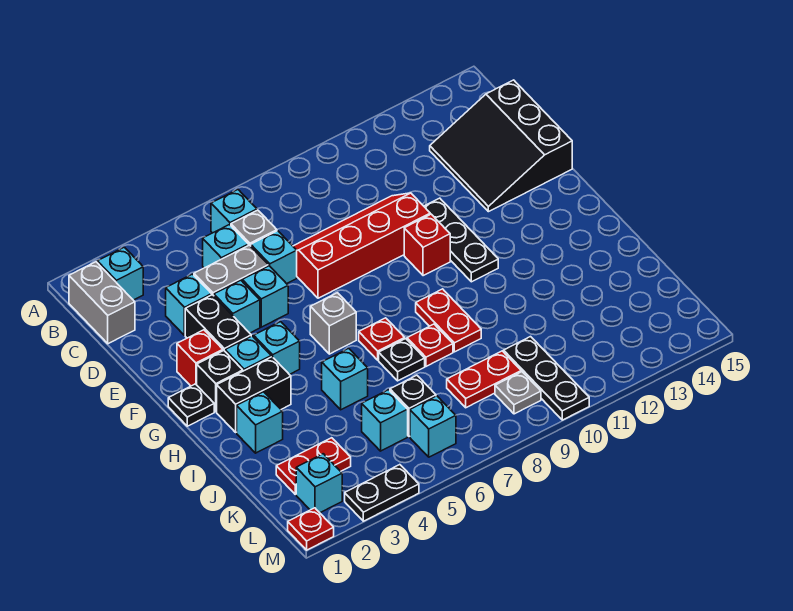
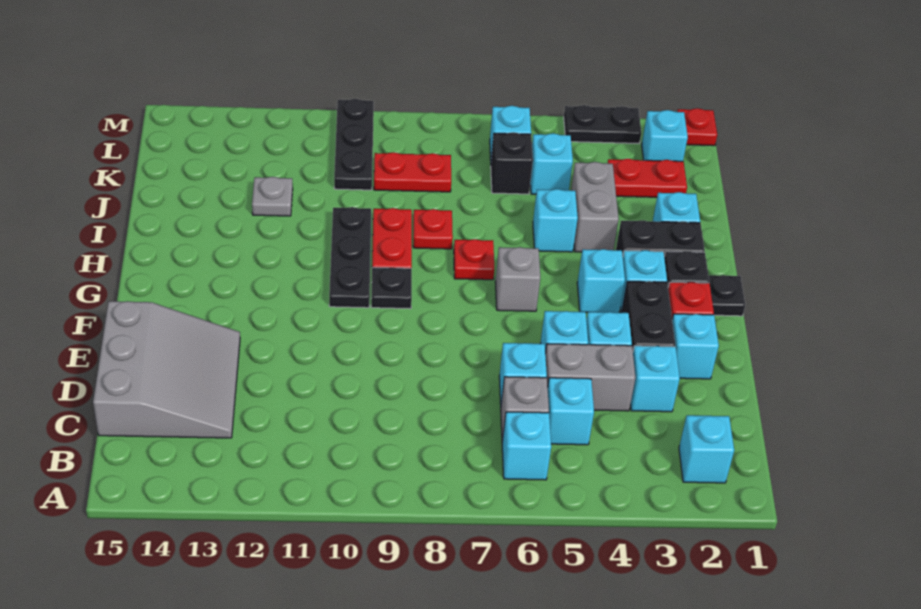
grey 1x2 brick [69,262,135,344] -> grey 1x2 brick moved to [571,162,619,252]
black 3x3 slope [430,80,572,212] -> grey 3x3 slope [93,301,240,438]
red 2x4 slope [293,193,430,298] -> none
none -> cyan 1x1 brick [672,314,719,379]
black 1x3 plate [424,198,498,282] -> black 1x3 plate moved to [329,207,371,308]
red 1x1 brick [404,214,450,276] -> none
black 1x1 plate [379,339,425,381] -> black 1x1 plate moved to [371,267,412,309]
grey 1x1 plate [495,372,541,414] -> grey 1x1 plate moved to [252,177,293,216]

